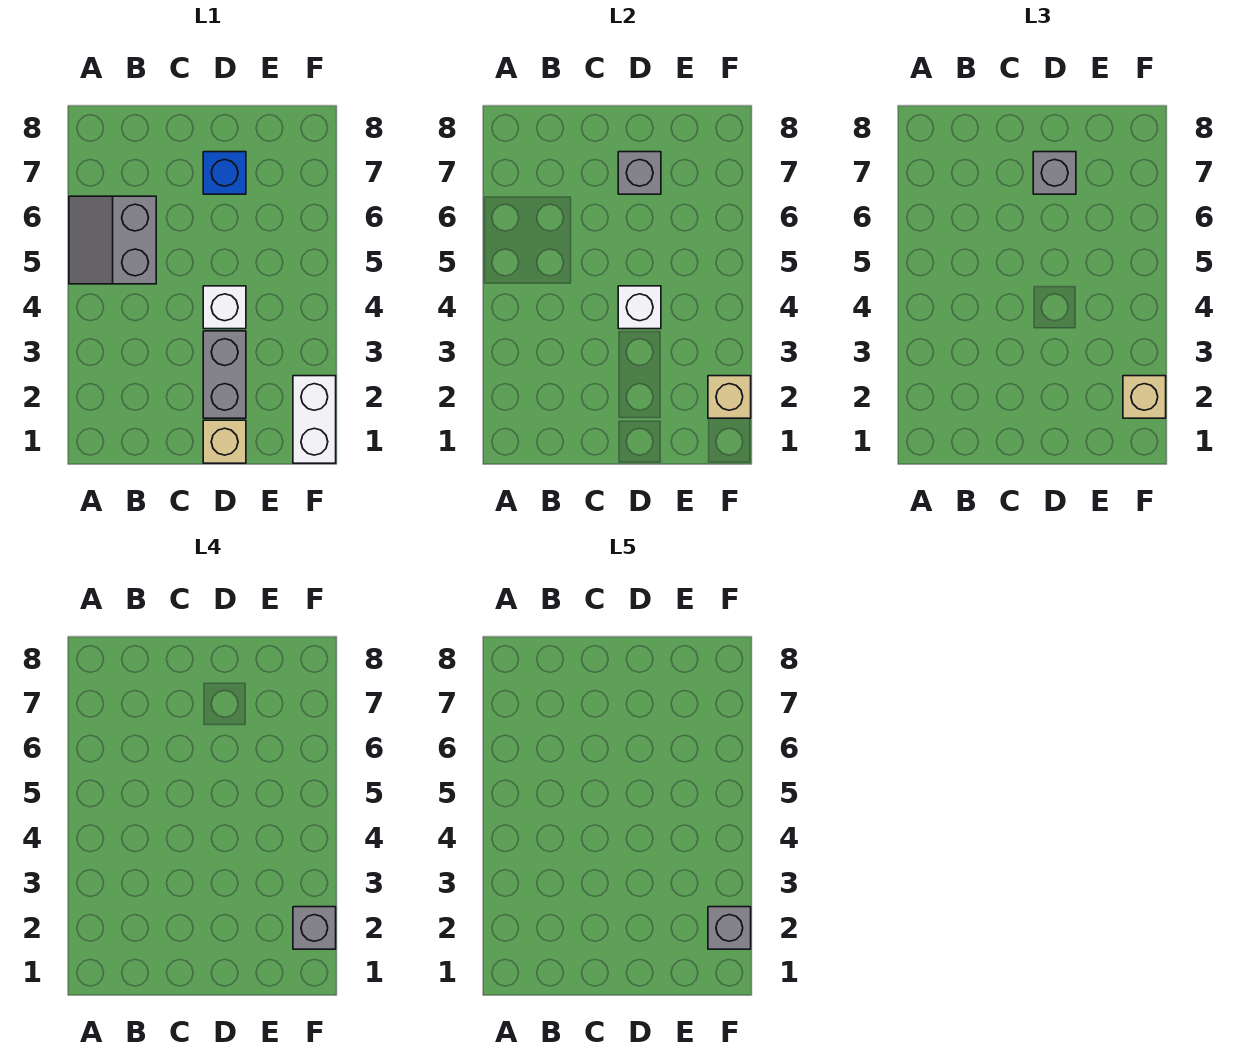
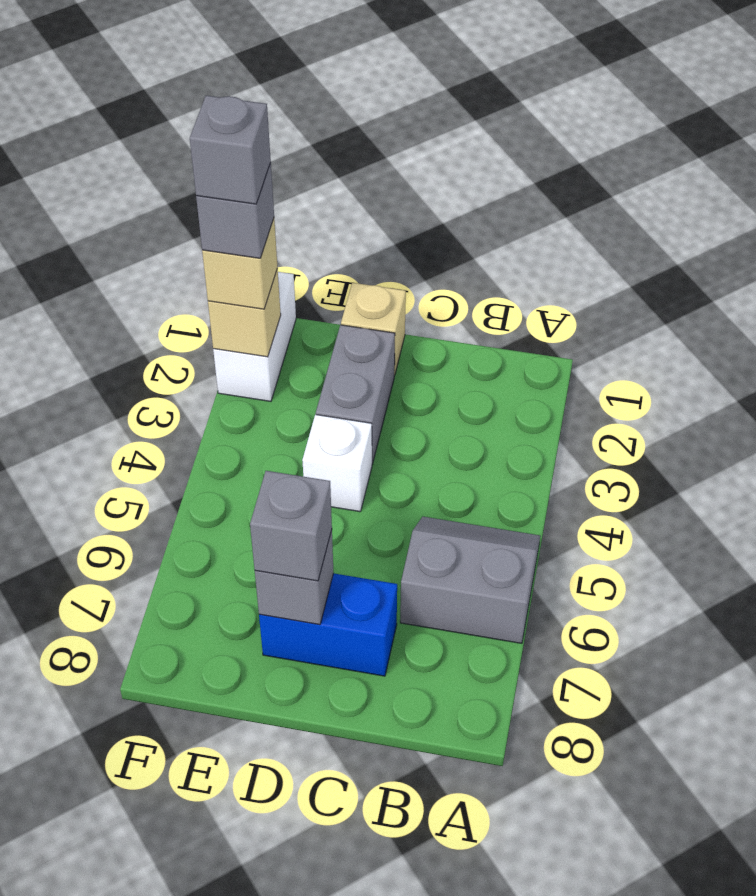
grey 2x2 slope [69,196,156,284] -> grey 2x2 slope turned to [400,517,540,643]
white 1x1 brick [618,286,661,329] -> none
blue 1x1 brick [203,152,246,194] -> blue 1x2 brick [259,573,397,676]

